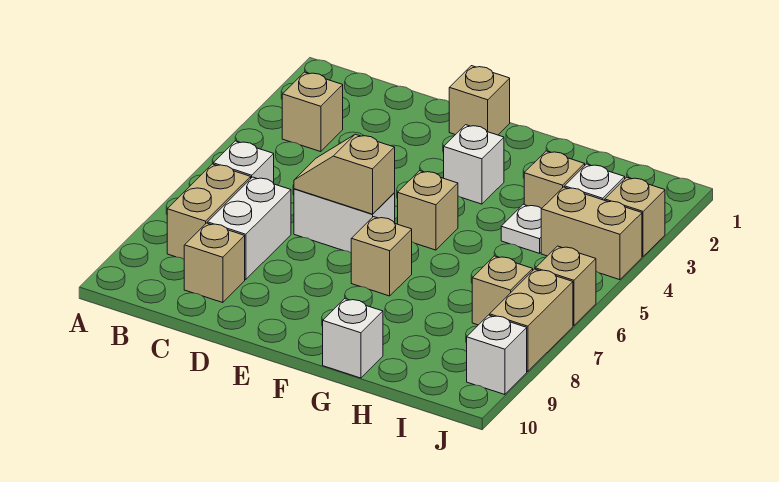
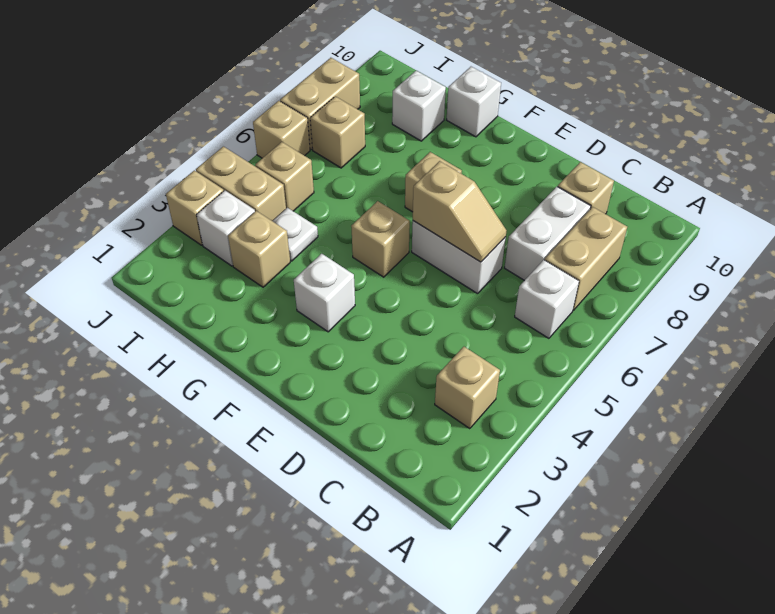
tan 1x1 brick [449,66,510,135] -> tan 1x1 brick moved to [255,142,314,211]
white 1x1 brick [467,315,527,395] -> white 1x1 brick moved to [392,71,446,141]

